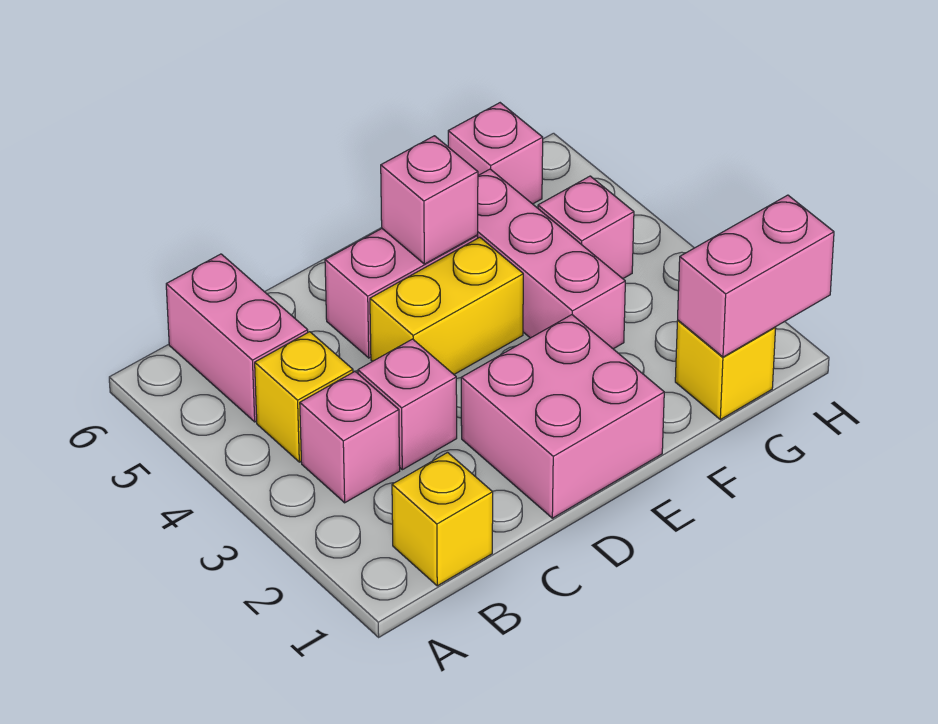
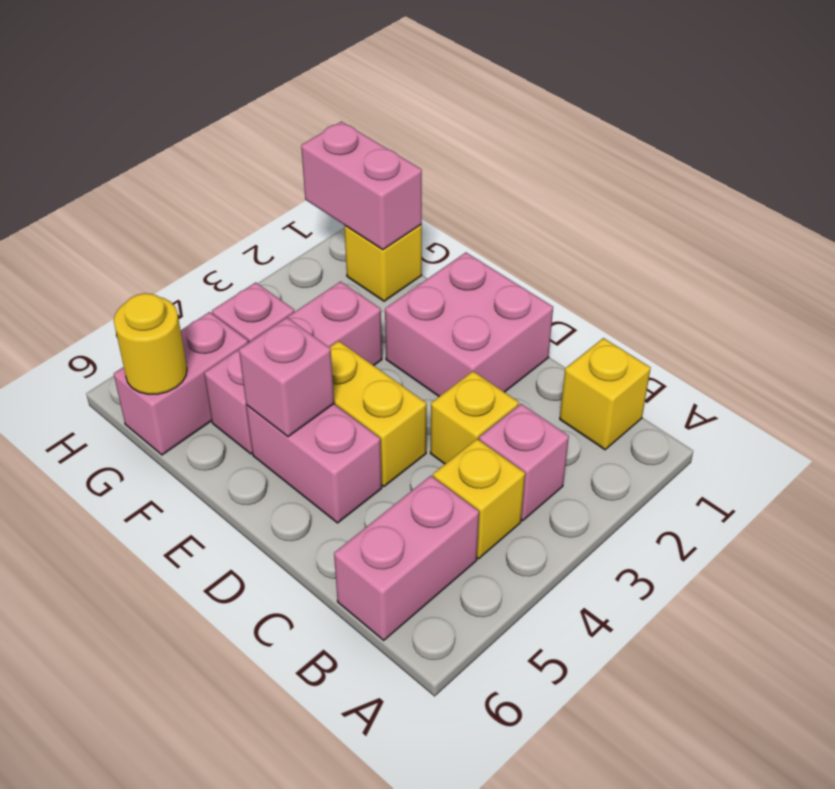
pink 1x1 brick [358,339,457,470] -> yellow 1x1 brick [430,371,519,464]
pink 1x1 brick [448,103,543,204] -> pink 1x2 brick [114,312,248,455]
none -> yellow 1x1 round brick [114,293,187,394]

